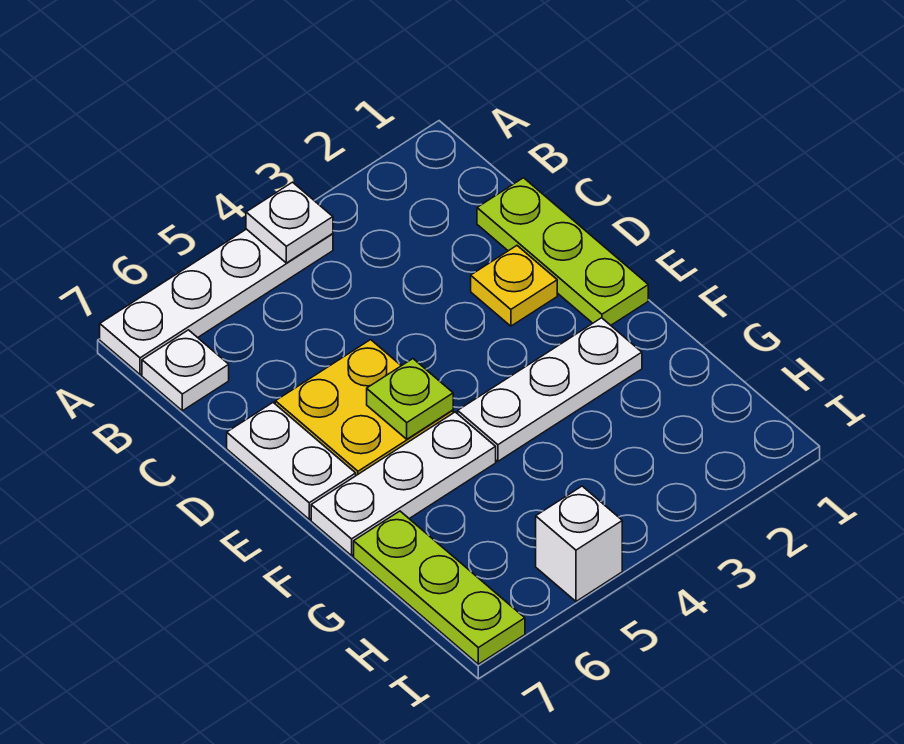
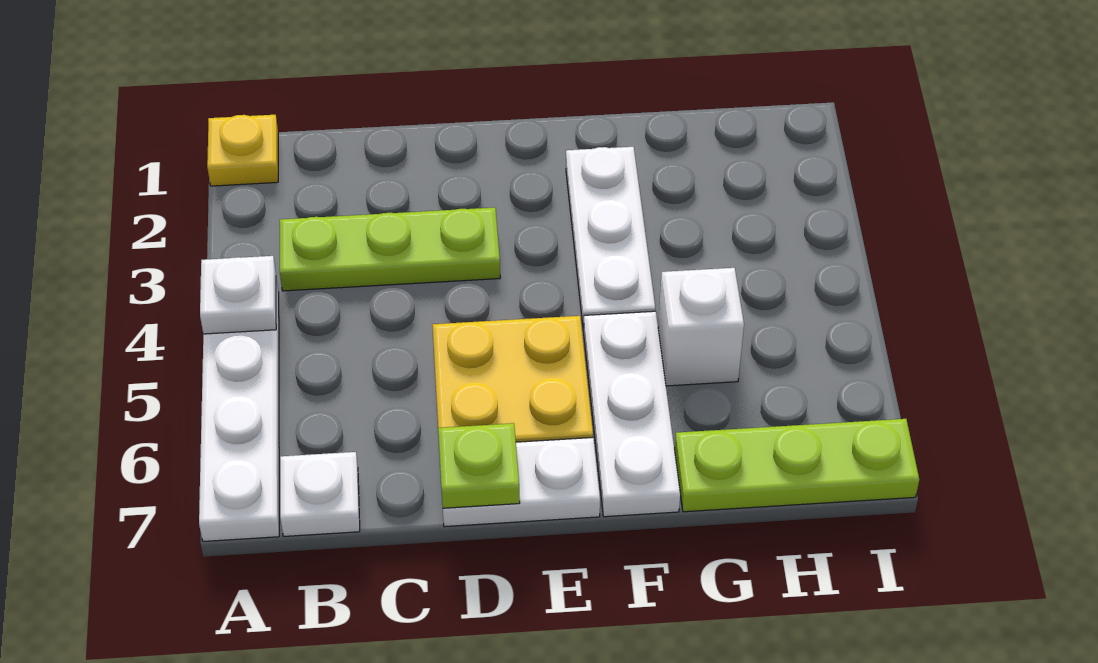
lime 1x3 plate [477,178,648,325] -> lime 1x3 plate moved to [280,207,500,291]
yellow 1x1 plate [471,246,557,326] -> yellow 1x1 plate moved to [207,115,278,186]
lime 1x1 plate [367,359,453,439] -> lime 1x1 plate moved to [438,423,520,508]
white 1x1 brick [536,486,622,601] -> white 1x1 brick moved to [658,268,744,386]

